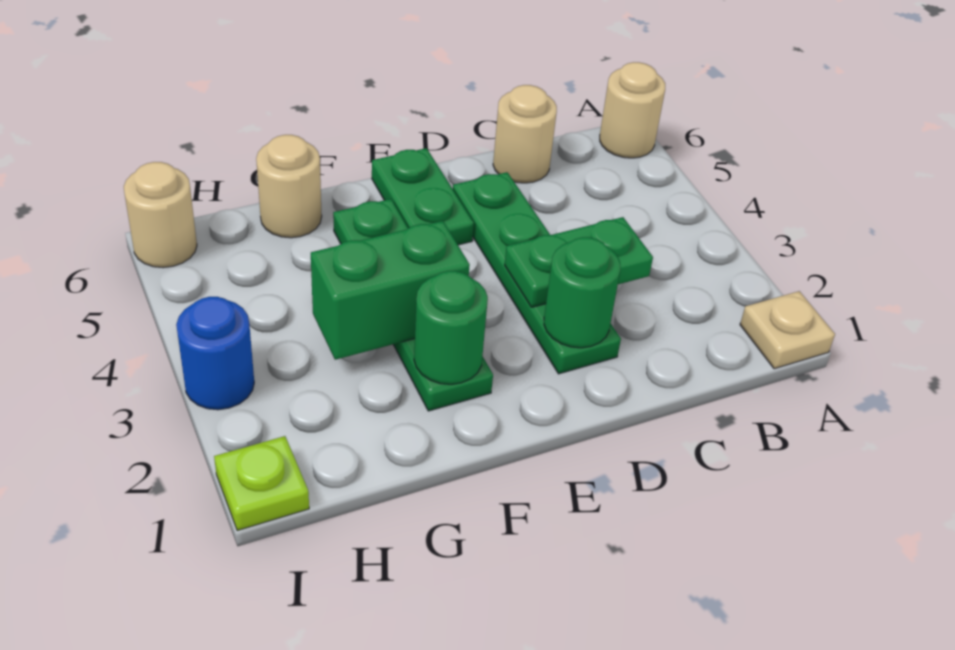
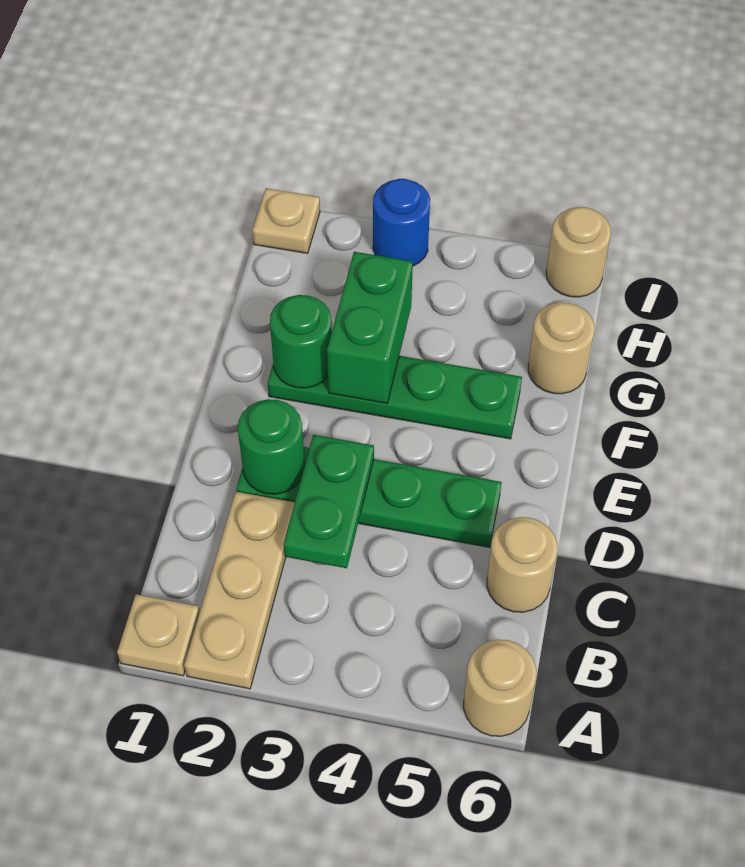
none -> tan 1x3 plate [184,492,295,689]
green 1x2 plate [372,148,474,245] -> none
lime 1x1 plate [214,436,309,531] -> tan 1x1 plate [252,188,320,253]

